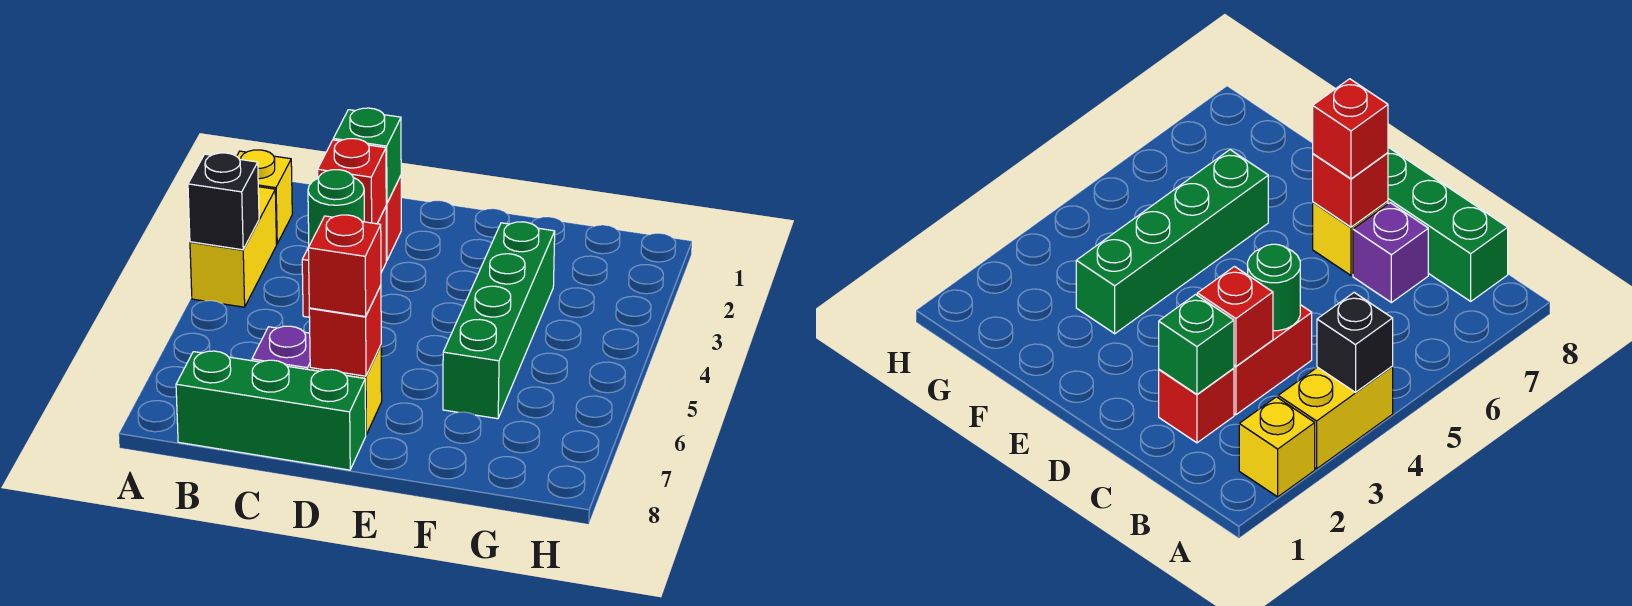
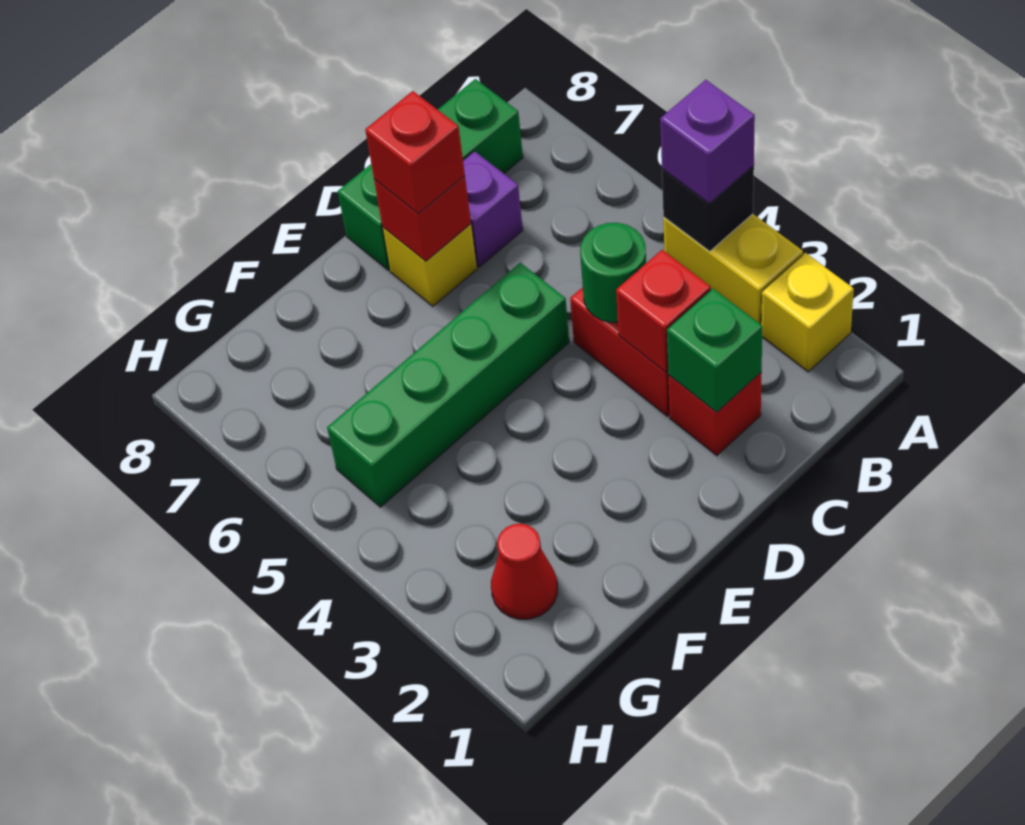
none -> purple 1x1 brick [660,80,755,203]
green 1x4 brick [443,222,555,419] -> green 1x4 brick turned to [327,263,569,507]
none -> red 1x1 cone [491,524,558,619]

